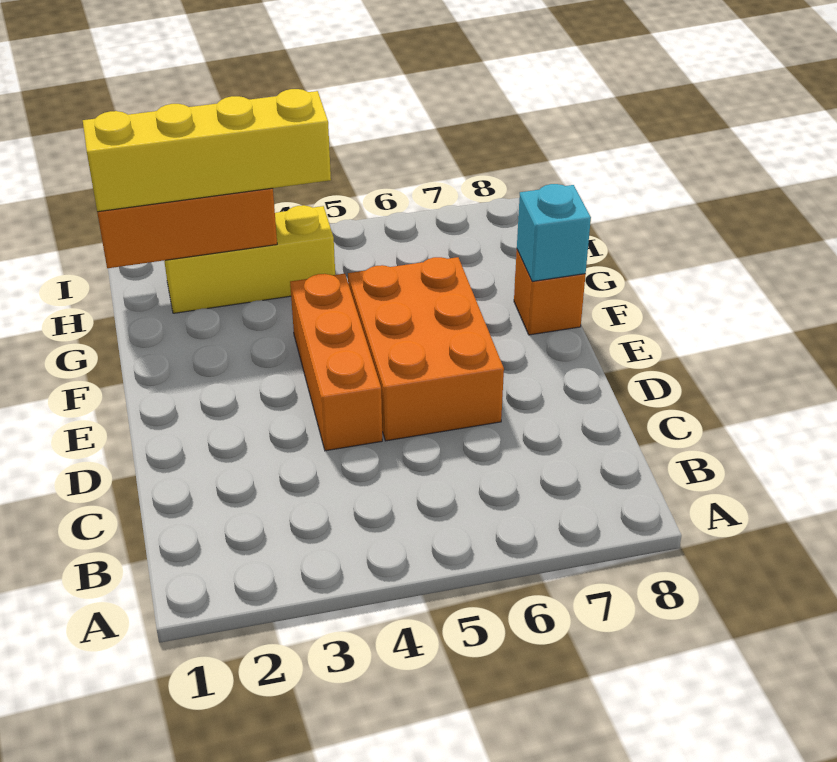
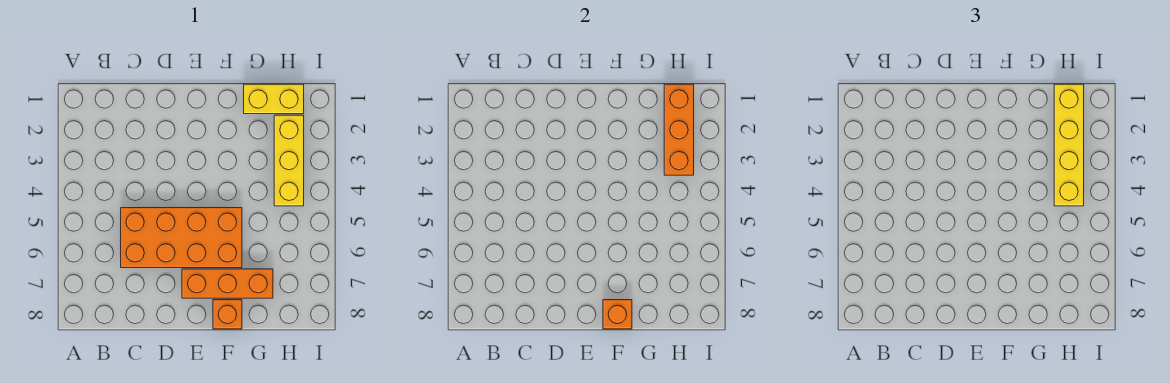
orange 1x3 brick [290,274,382,451] -> orange 1x3 brick moved to [182,269,273,298]
orange 2x3 brick [348,257,504,441] -> orange 2x4 brick [121,208,242,268]
cyan 1x1 brick [517,184,591,282] -> orange 1x1 brick [603,300,632,329]
none -> yellow 1x2 brick [244,84,304,114]

